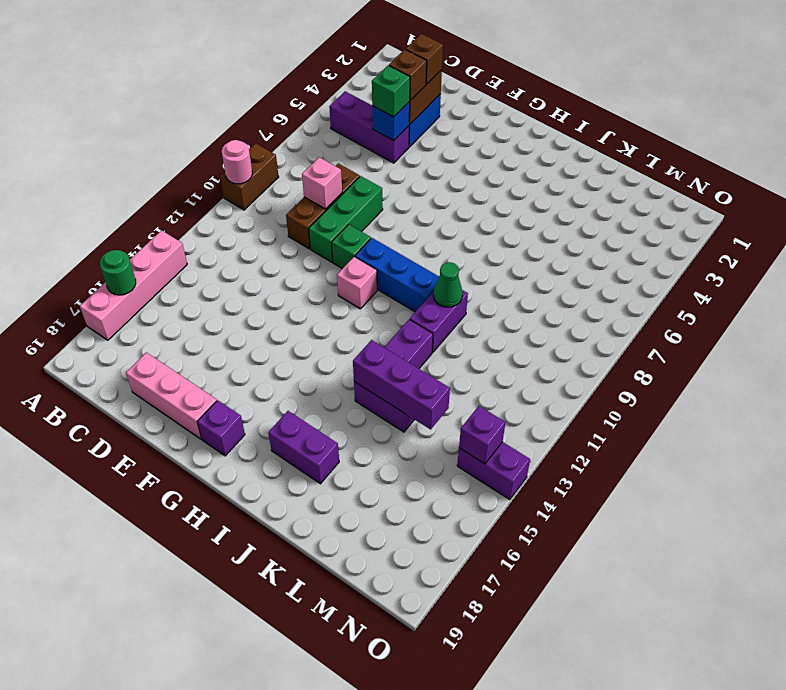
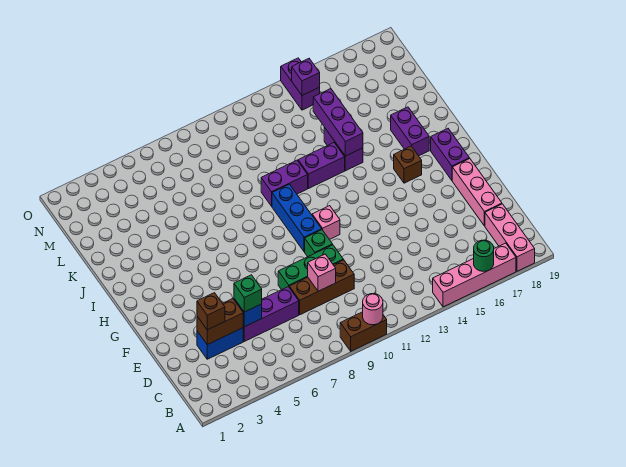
none -> pink 1x3 brick [485,204,535,271]
purple 1x3 brick [329,91,409,163] -> purple 1x3 brick turned to [243,287,299,341]
brown 1x1 brick [389,49,427,100] -> brown 1x1 brick moved to [394,146,422,183]
purple 1x1 brick [197,400,245,456] -> purple 1x2 brick [431,129,469,180]
green 1x1 cone [433,262,463,307] -> none

